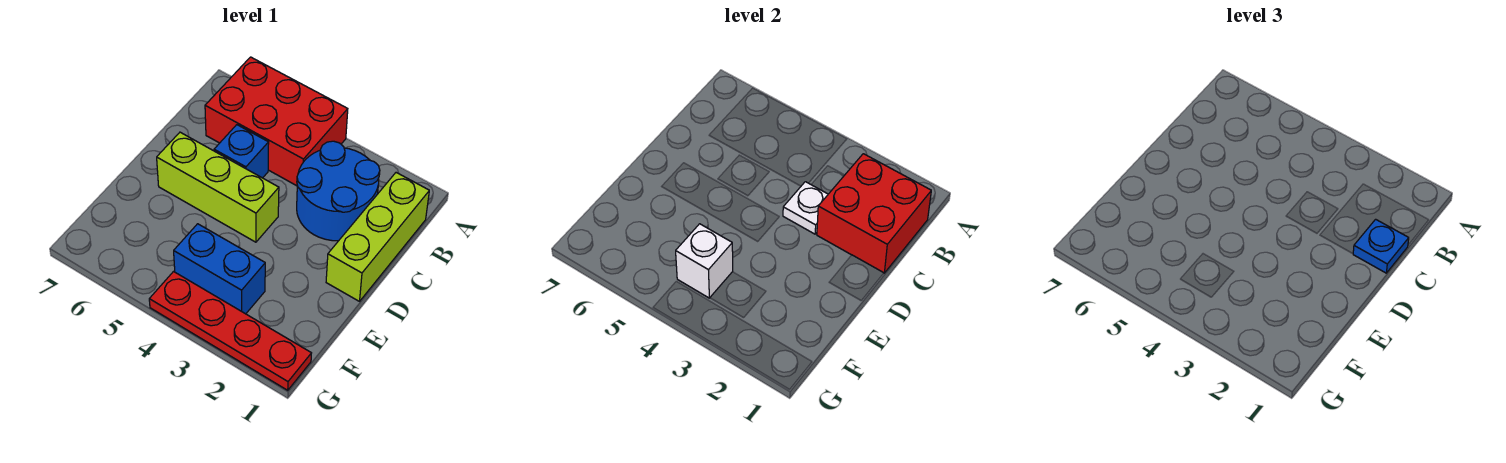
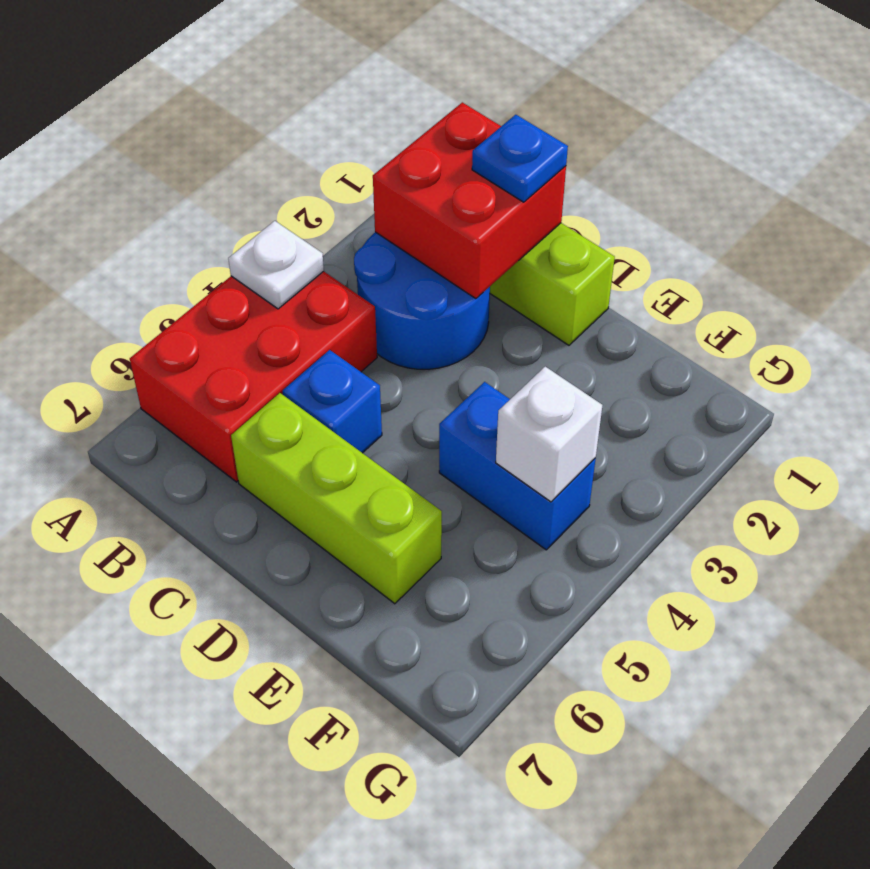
white 1x1 plate [783,182,828,234] -> white 1x1 plate moved to [228,221,324,309]
lime 1x3 brick [157,132,279,242] -> lime 1x3 brick turned to [231,393,442,604]
blue 1x2 brick [174,224,265,314] -> blue 1x2 brick turned to [439,382,596,550]
red 1x4 plate [149,272,311,390] -> none

